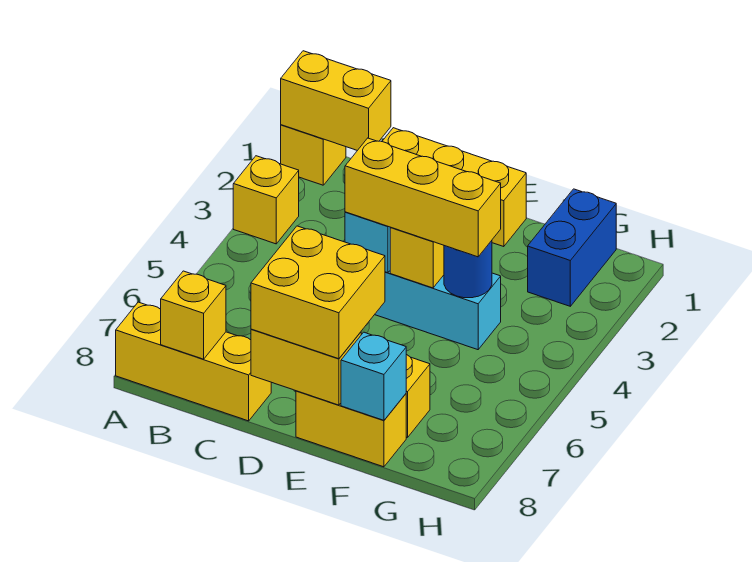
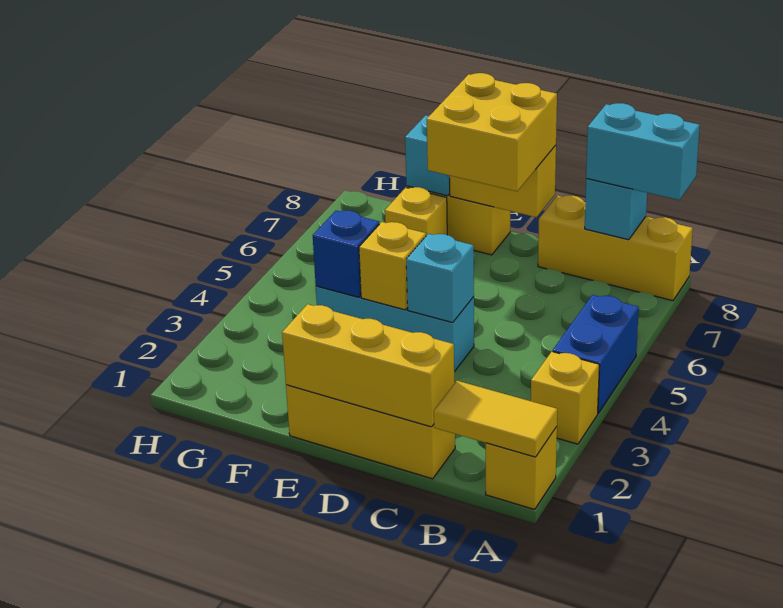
yellow 1x2 brick [281,51,391,151] -> yellow 1x2 tile [434,381,557,457]
none -> cyan 1x2 brick [586,103,700,200]
yellow 1x1 brick [161,271,226,359] -> cyan 1x1 brick [585,179,647,240]
yellow 1x3 brick [345,138,501,257] -> yellow 1x3 brick moved to [282,304,454,427]
blue 1x1 round brick [444,241,492,298] -> blue 1x1 brick [313,210,379,297]
blue 1x2 brick [528,189,616,306] -> blue 1x2 brick moved to [553,295,639,413]

